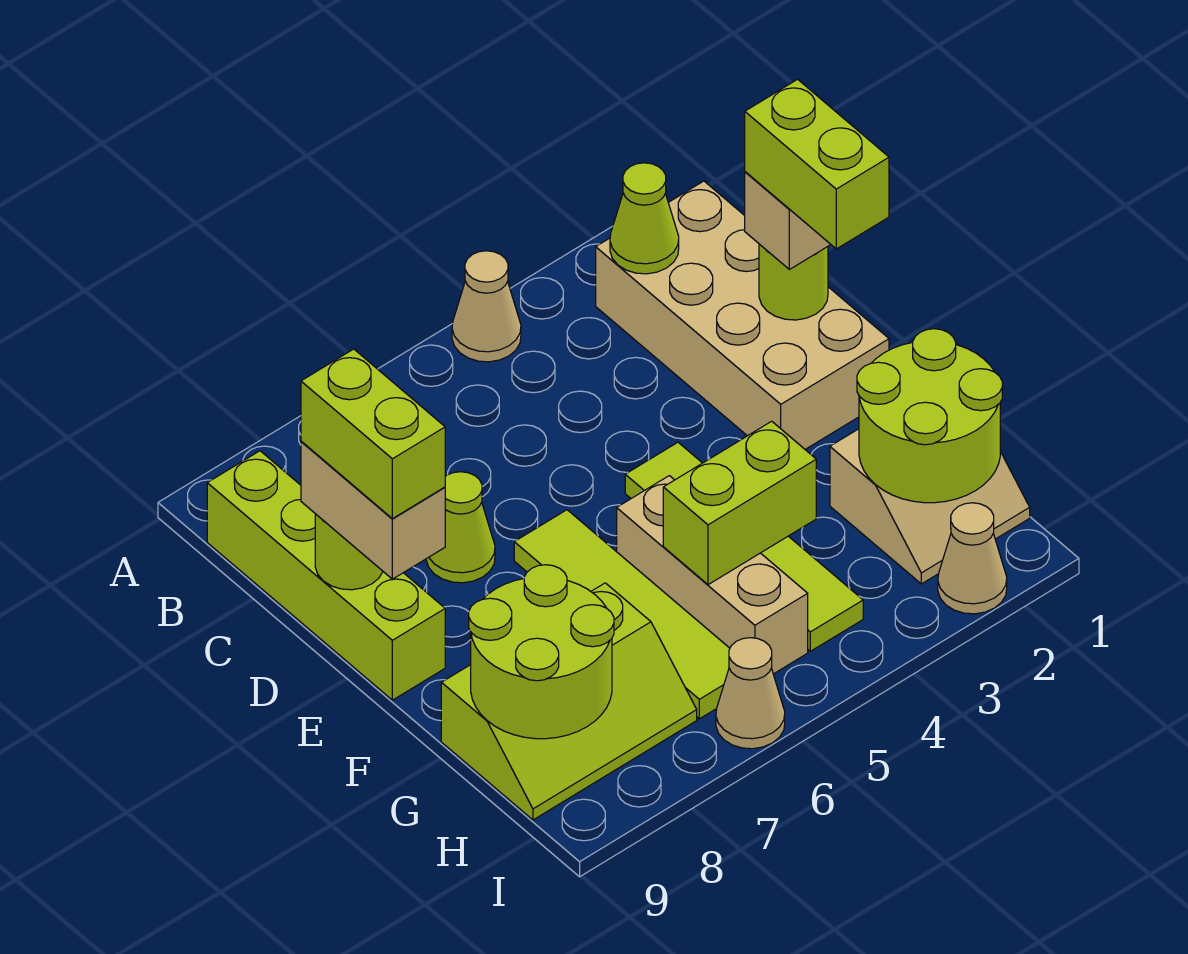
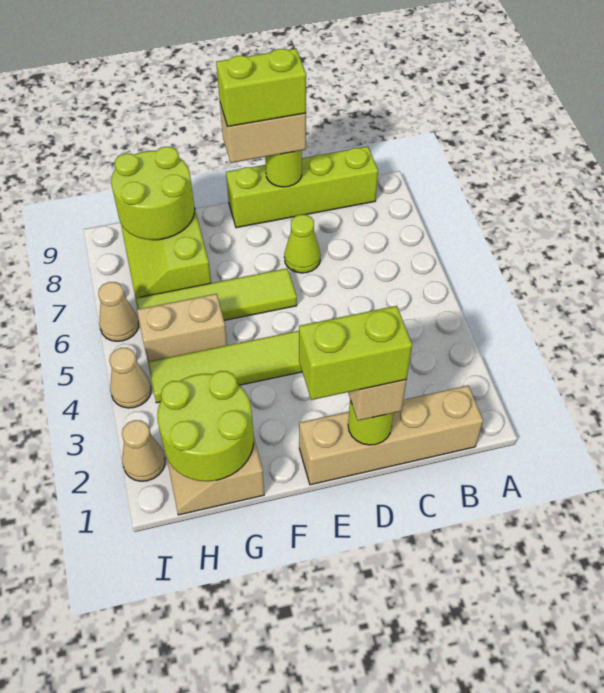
tan 1x1 cone [452,251,521,362] -> tan 1x1 cone moved to [109,348,151,408]
tan 2x4 brick [596,181,889,449] -> tan 1x4 brick [299,386,483,485]
lime 1x1 cone [610,163,679,274] -> none
tan 1x3 brick [617,476,808,674] -> tan 1x2 brick [137,294,227,362]
lime 1x2 brick [663,421,816,585] -> none

